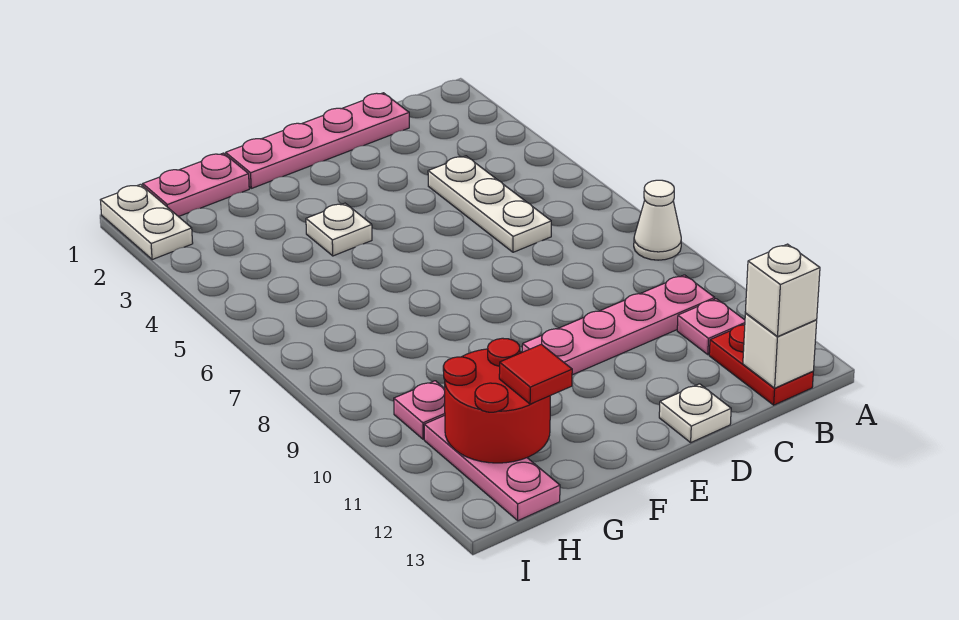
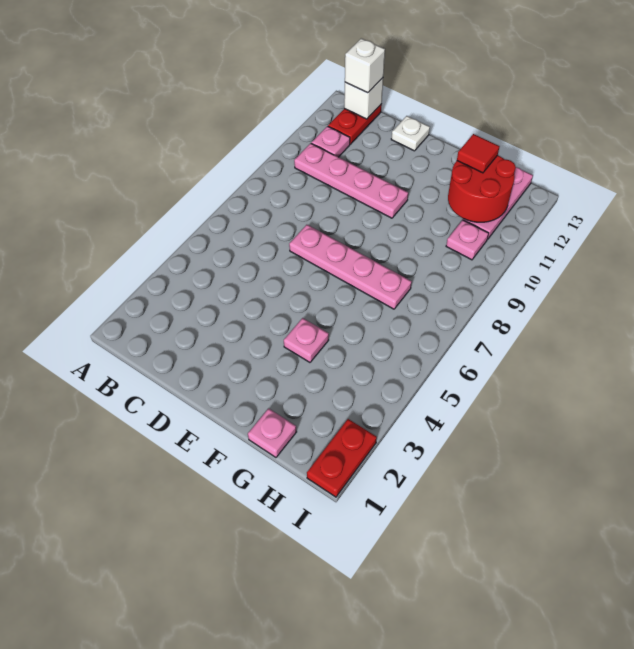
white 1x1 cone [634,180,681,260] -> none
pink 1x4 plate [226,93,409,188] -> pink 1x4 plate moved to [289,225,412,309]
white 1x3 plate [428,156,551,252] -> none
white 1x1 plate [306,203,372,256] -> pink 1x1 plate [284,318,329,362]
pink 1x2 plate [143,153,249,217] -> pink 1x1 plate [248,408,297,457]
white 1x2 plate [101,184,193,260] -> red 1x2 plate [307,419,377,497]

